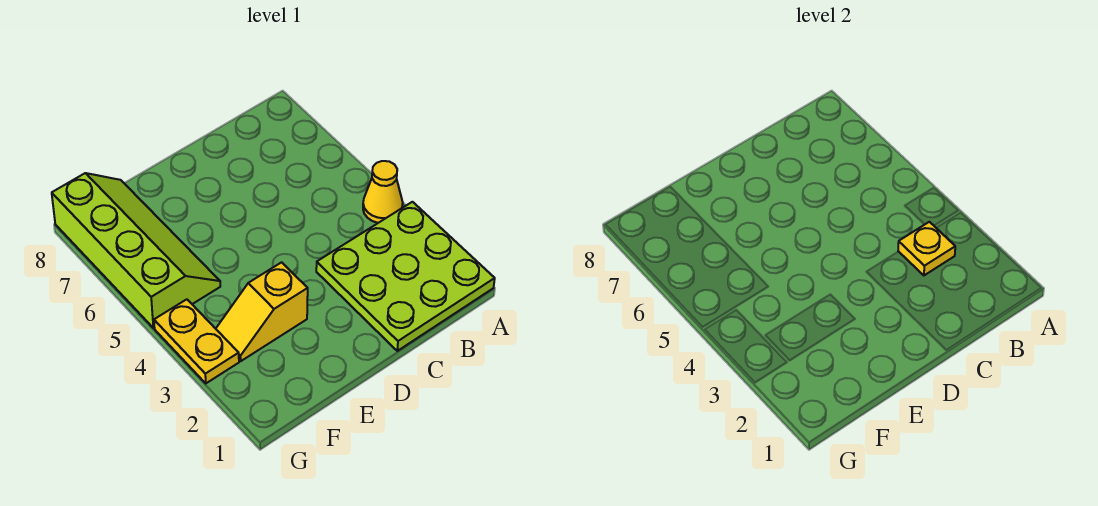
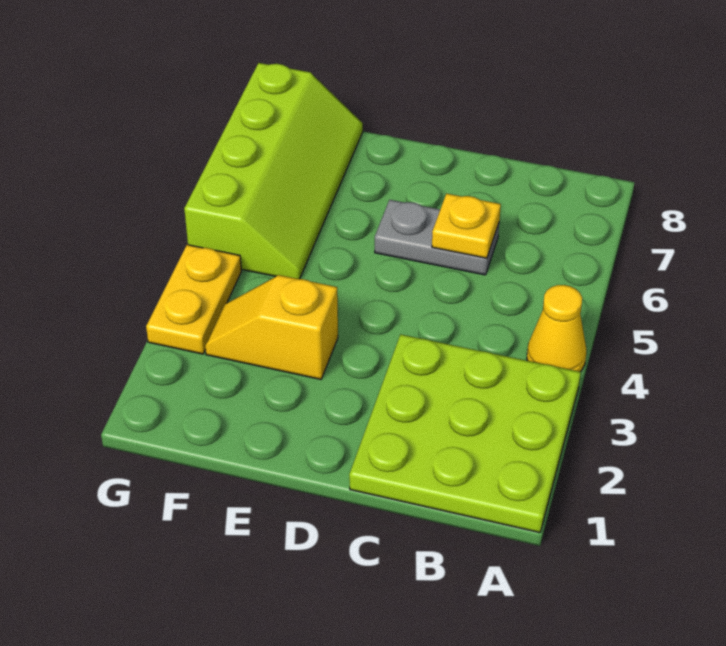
yellow 1x1 plate [898,222,955,275] -> yellow 1x1 plate moved to [432,194,501,258]
none -> grey 1x2 plate [375,200,499,275]

